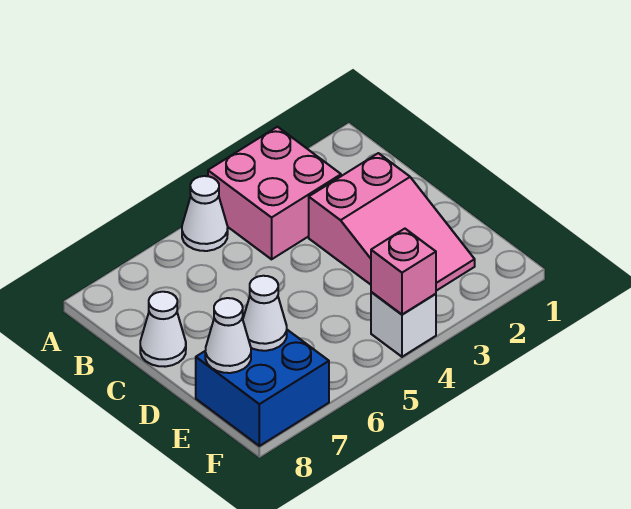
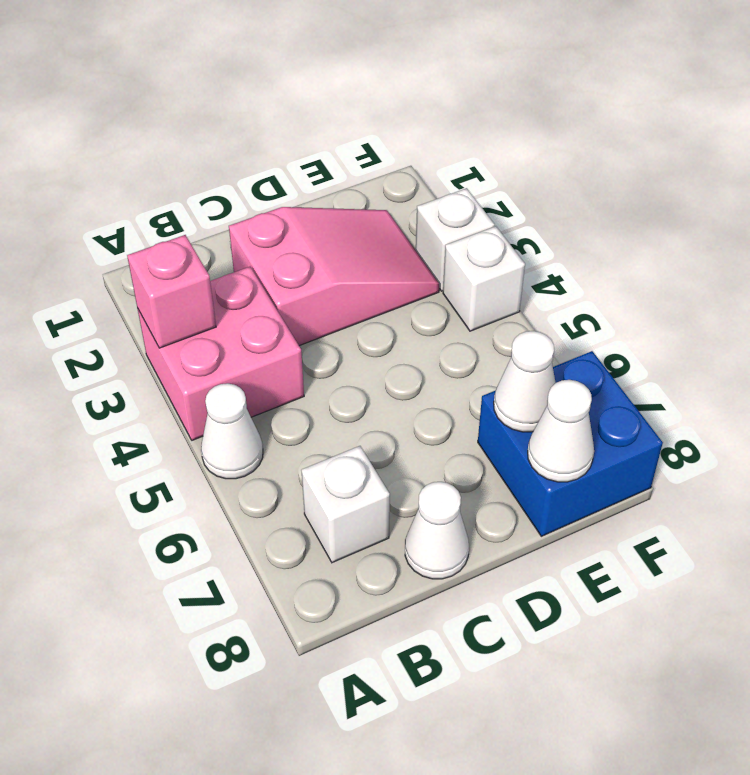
none -> white 1x1 brick [301,446,390,563]
none -> white 1x1 brick [416,188,495,291]
pink 1x1 brick [371,229,436,314] -> pink 1x1 brick moved to [127,235,216,348]

